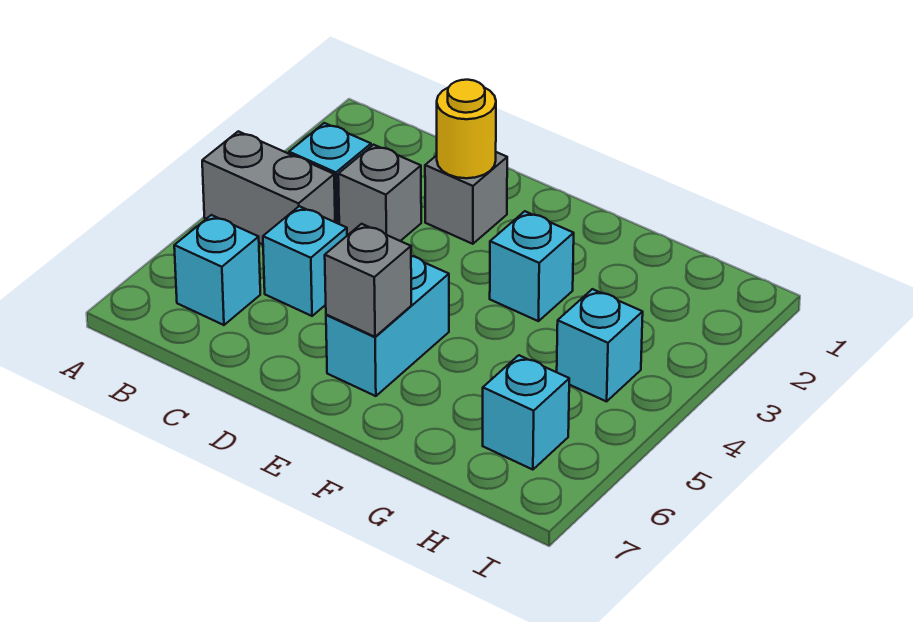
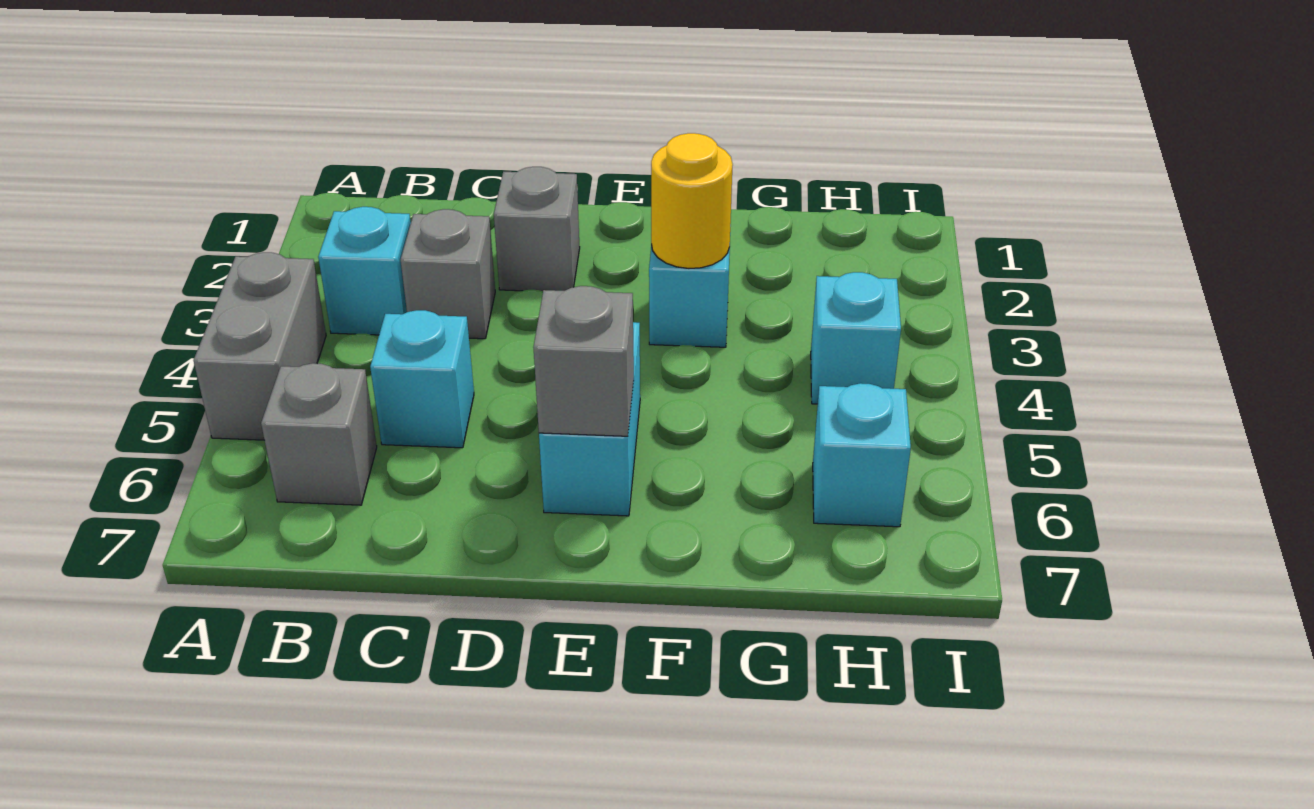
grey 1x2 brick [202,131,335,244] -> grey 1x2 brick turned to [194,252,326,440]
cyan 1x1 brick [174,215,260,325] -> grey 1x1 brick [261,363,377,505]
yellow 1x1 round brick [437,80,496,178] -> yellow 1x1 round brick moved to [651,133,733,268]

